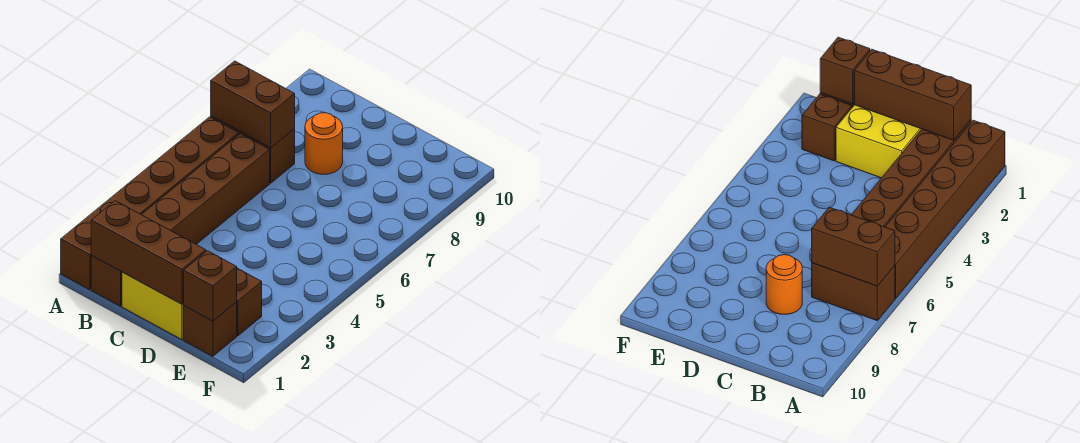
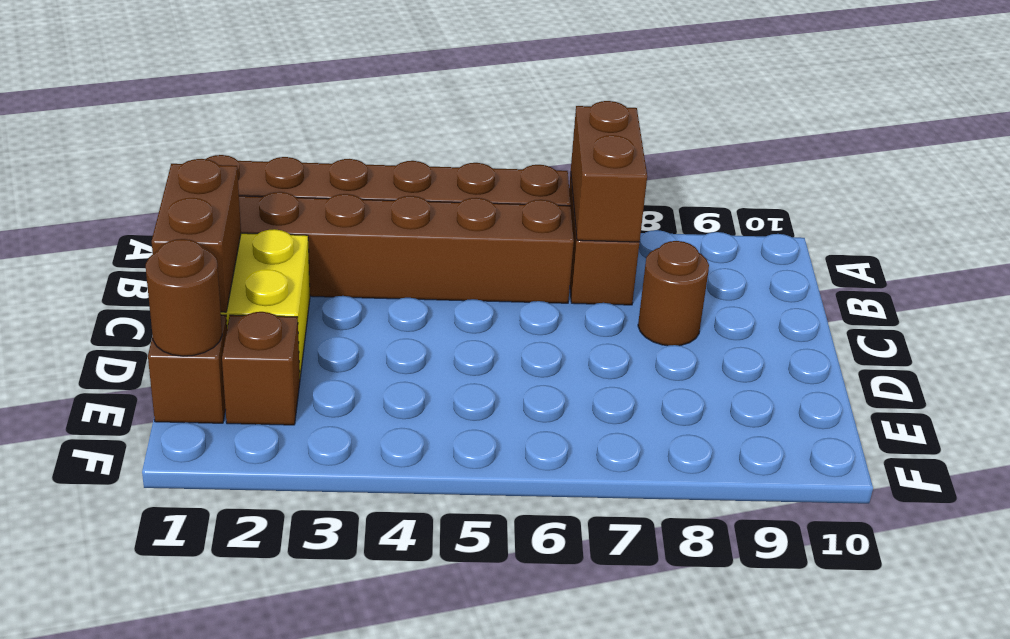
brown 1x3 brick [91,201,206,304] -> brown 1x2 brick [152,159,241,312]
orange 1x1 round brick [305,113,343,174] -> brown 1x1 round brick [638,241,709,346]
brown 1x1 brick [183,251,237,321] -> brown 1x1 round brick [146,239,222,356]

